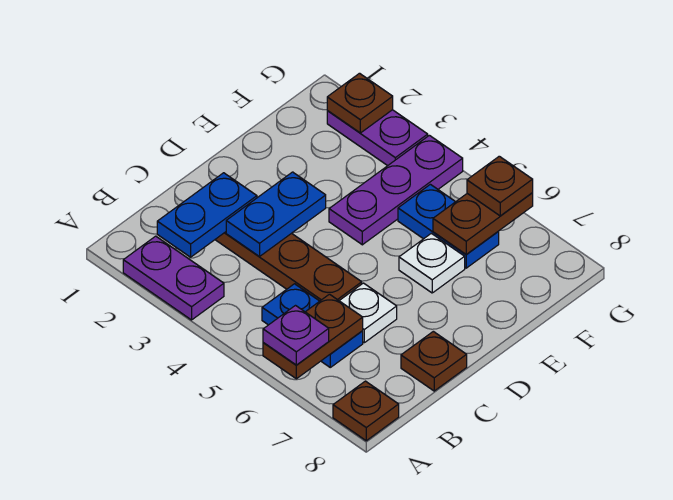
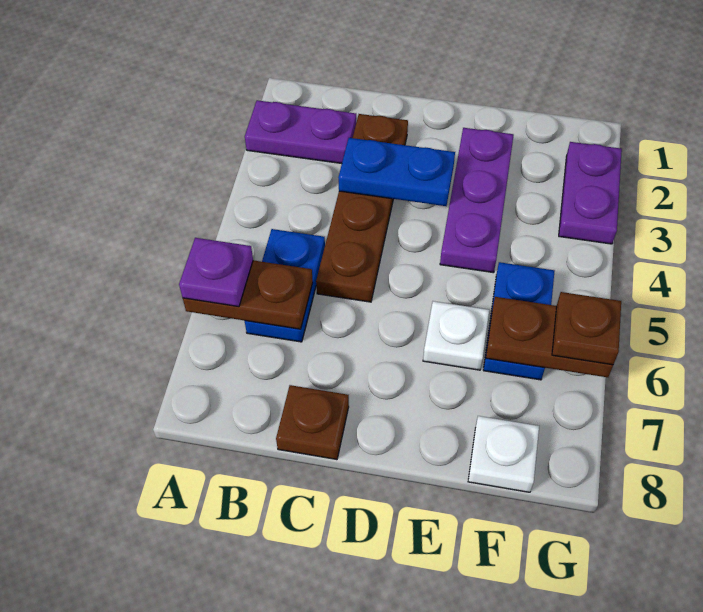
purple 1x2 plate [123,236,224,320] -> purple 1x2 plate turned to [245,100,356,164]
brown 1x1 plate [333,381,399,441] -> none
blue 1x2 plate [157,173,257,257] -> none
white 1x1 plate [339,283,397,343] -> white 1x1 plate moved to [468,416,539,492]
purple 1x3 plate [329,135,463,245] -> purple 1x3 plate turned to [440,128,514,273]
brown 1x1 plate [327,73,393,133] -> none

